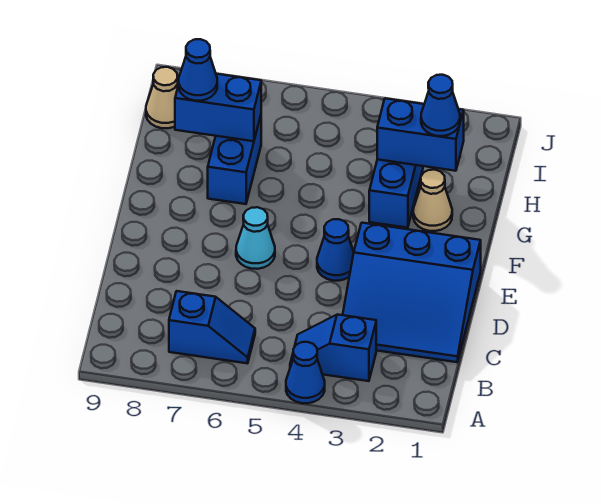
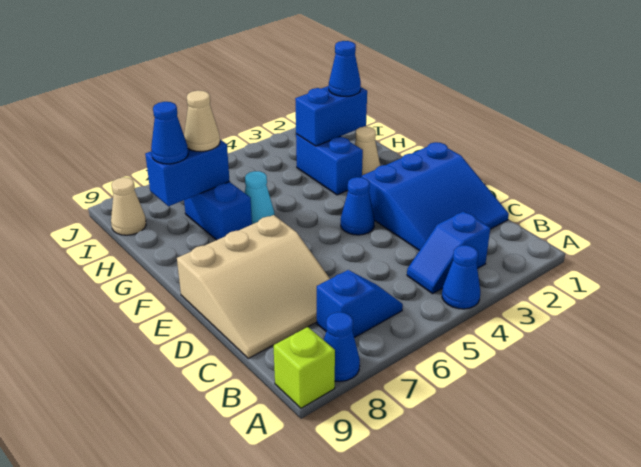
none -> blue 1x1 cone [324,312,360,382]
none -> lime 1x1 brick [273,327,335,408]
none -> tan 3x3 slope [177,215,330,358]
cyan 1x1 cone [236,207,275,269] -> cyan 1x1 cone moved to [245,171,275,224]
none -> tan 1x1 cone [184,90,220,152]

